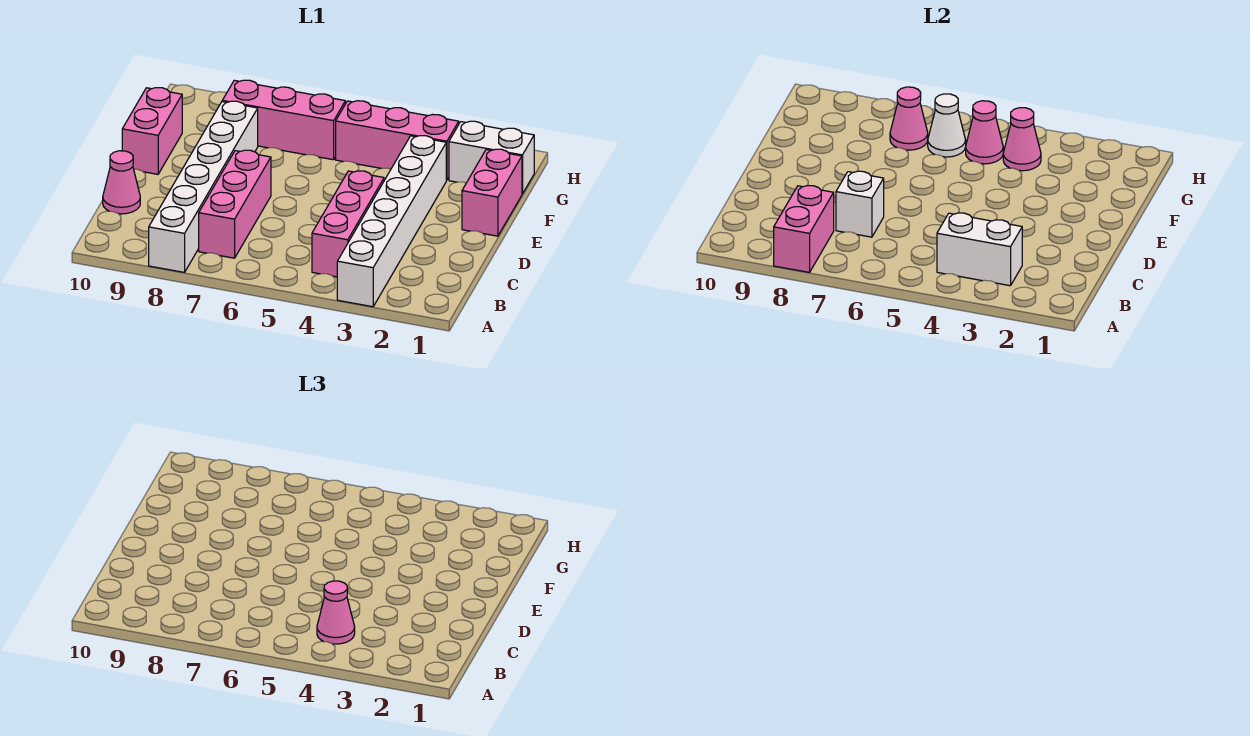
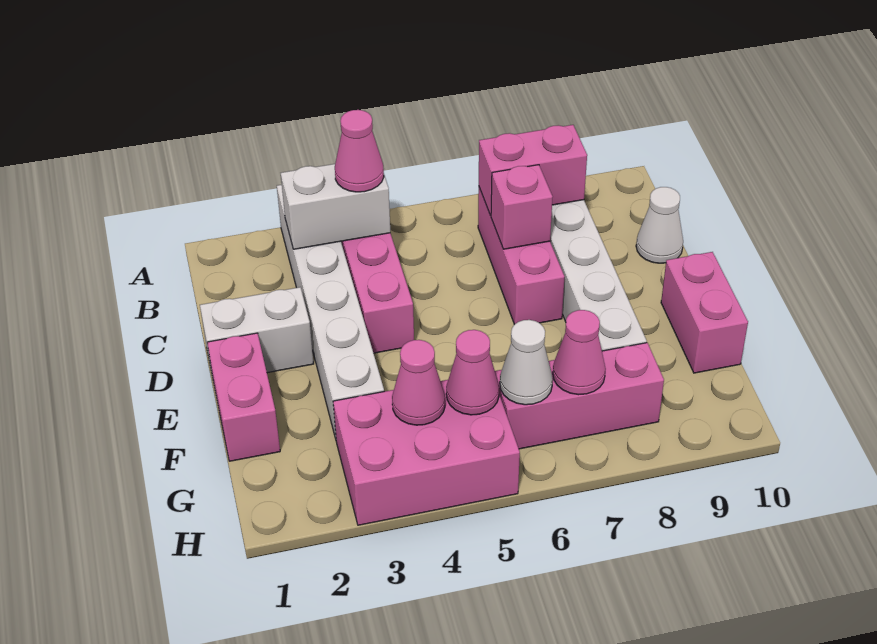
pink 1x2 brick [774,186,834,272] -> pink 1x2 brick turned to [479,125,587,216]
white 1x1 brick [836,171,884,237] -> pink 1x1 brick [491,165,553,249]
pink 1x1 cone [103,151,140,214] -> white 1x1 cone [636,187,683,263]
white 1x2 brick [449,121,534,194] -> white 1x2 brick moved to [200,287,314,377]
pink 1x3 brick [336,101,459,180] -> pink 2x3 brick [333,380,520,525]

